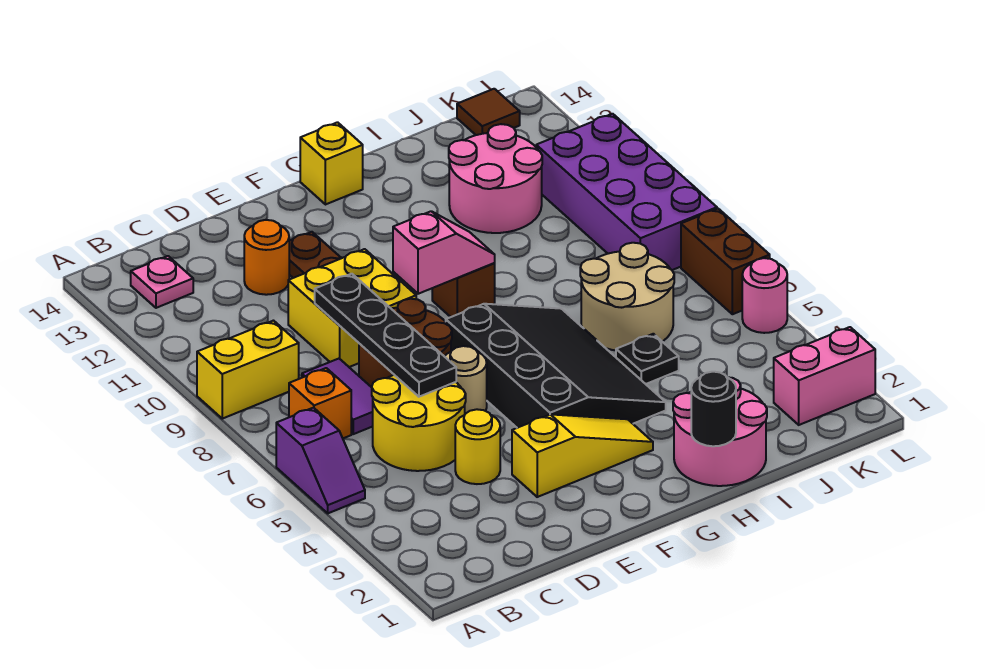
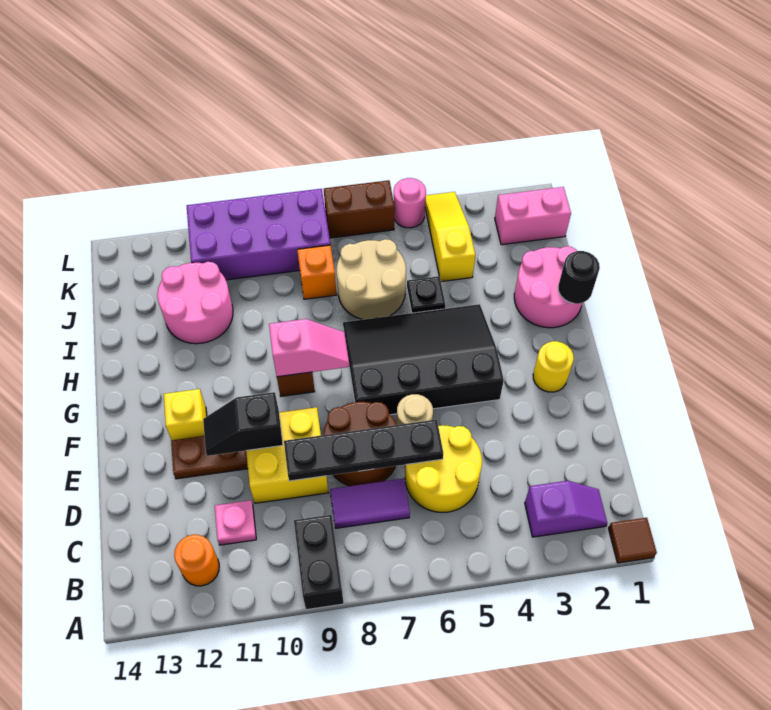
purple 1x2 slope [276,408,365,513] -> purple 1x2 slope moved to [525,481,607,537]
yellow 1x2 brick [197,321,299,419] -> black 1x2 brick [294,515,344,610]
orange 1x1 brick [289,368,351,438] -> orange 1x1 brick moved to [297,245,337,299]
pink 1x1 plate [131,256,193,308] -> pink 1x1 plate moved to [215,500,256,545]
yellow 1x1 round brick [455,409,500,484] -> yellow 1x1 round brick moved to [533,341,574,392]
orange 1x1 round brick [244,220,289,295] -> orange 1x1 round brick moved to [174,535,219,586]
yellow 1x3 slope [512,414,653,497] -> yellow 1x3 slope moved to [425,192,475,282]
none -> black 1x2 slope [203,392,283,456]
pink 1x2 slope [393,211,495,294] -> pink 1x2 slope turned to [269,319,349,377]
yellow 1x1 brick [300,122,363,205] -> yellow 1x1 brick moved to [164,389,207,440]
pink 1x2 brick [774,327,875,425] -> pink 1x2 brick turned to [495,187,571,245]
brown 1x1 tile [457,89,520,135] -> brown 1x1 tile moved to [608,518,657,563]

